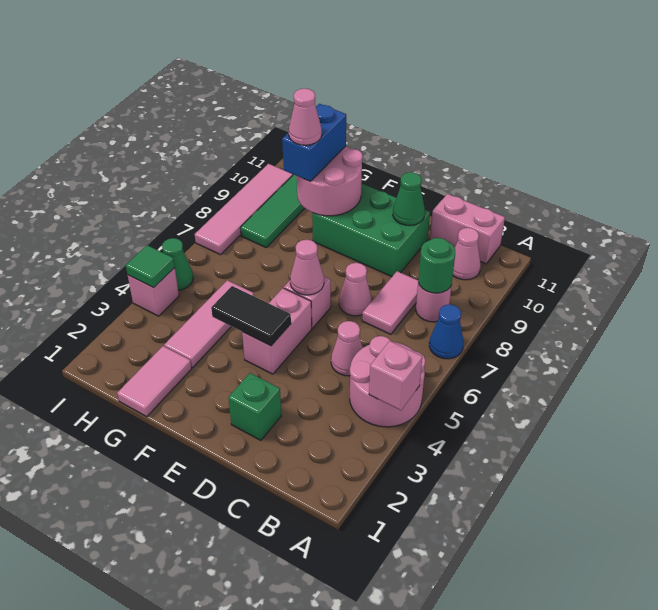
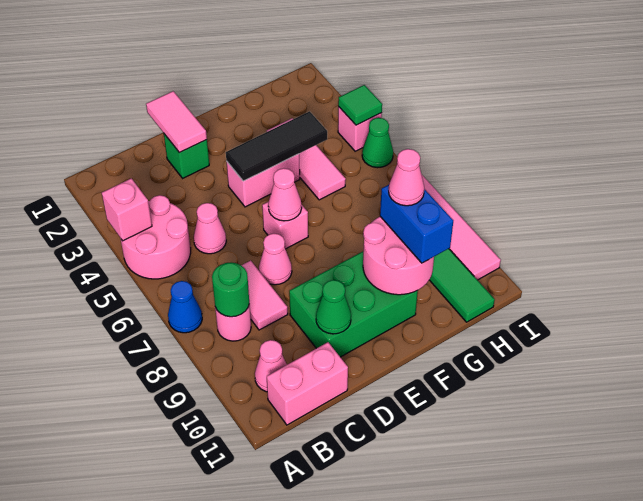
pink 1x2 brick [242,288,312,374] -> pink 1x2 brick turned to [226,154,300,207]
black 1x2 tile [211,286,291,346] -> black 1x3 tile [226,111,327,181]
pink 1x2 tile [117,346,192,417] -> pink 1x2 tile moved to [146,91,207,153]

